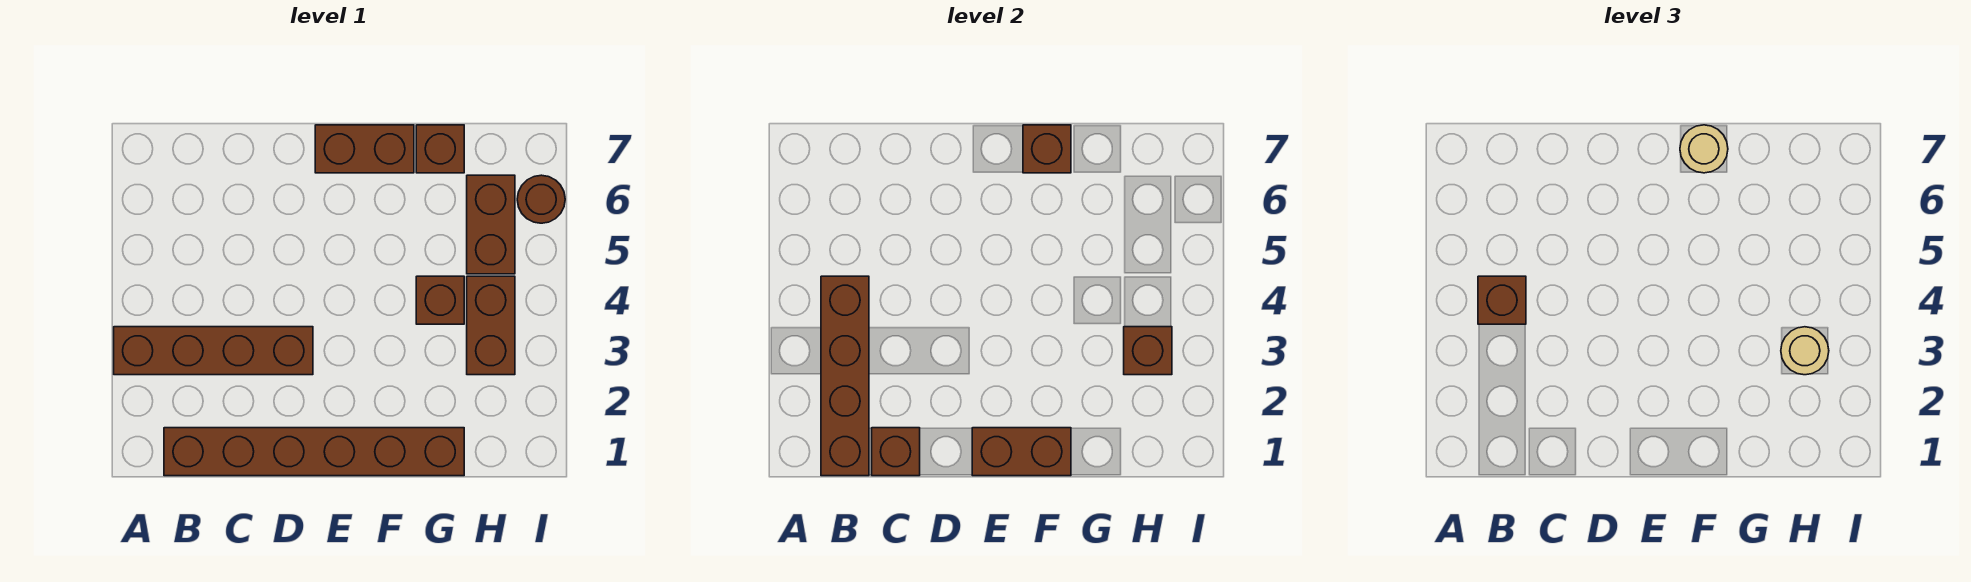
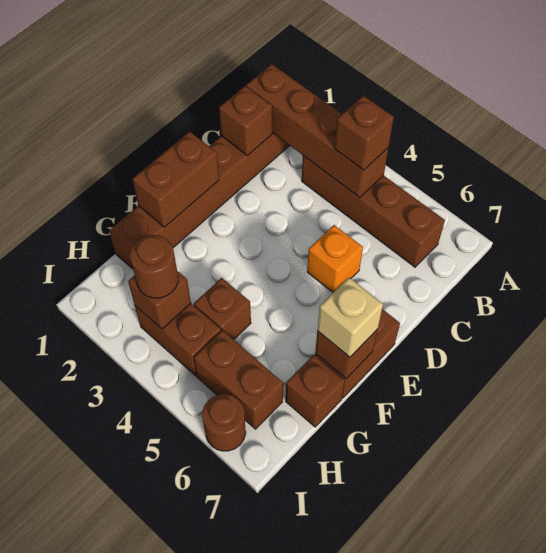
brown 1x4 brick [114,327,313,375] -> brown 1x4 brick turned to [302,156,445,267]
none -> orange 1x1 brick [307,225,363,292]
tan 1x1 round brick [1680,125,1728,173] -> tan 1x1 brick [317,277,383,357]
tan 1x1 round brick [1781,327,1829,375] -> brown 1x1 round brick [130,235,178,298]

